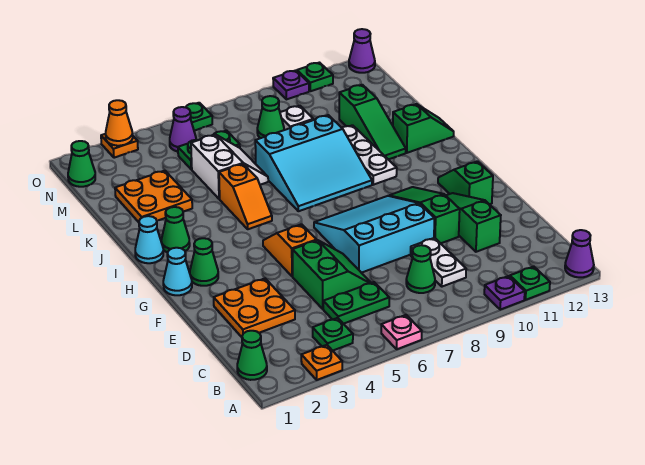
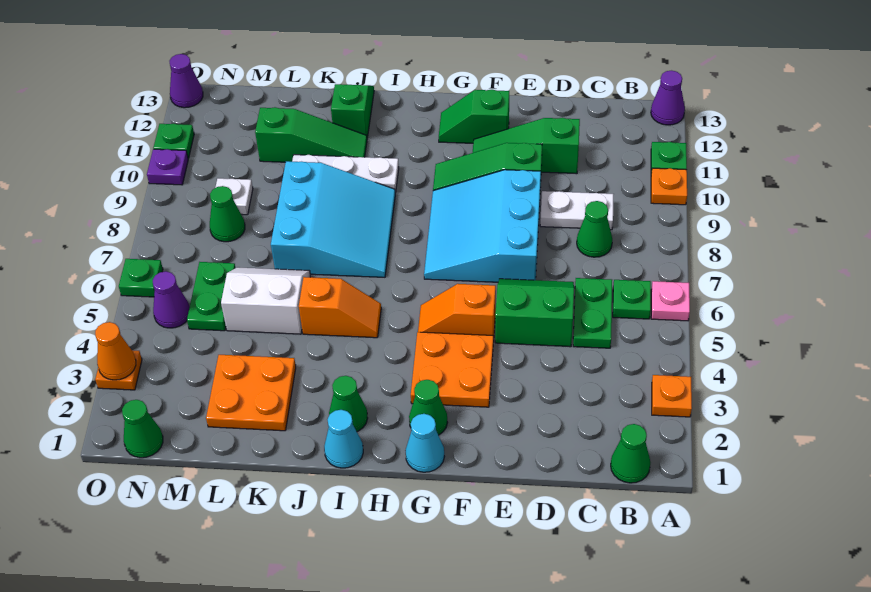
purple 1x1 plate [484,276,525,310] -> orange 1x1 plate [651,168,687,205]
green 1x1 plate [313,318,353,351] -> green 1x1 plate moved to [613,280,651,319]
orange 2x2 plate [214,279,295,337] -> orange 2x2 plate moved to [411,332,493,407]

